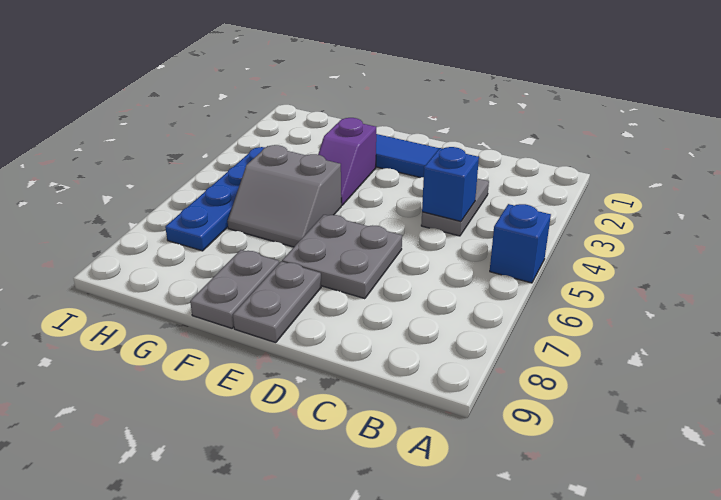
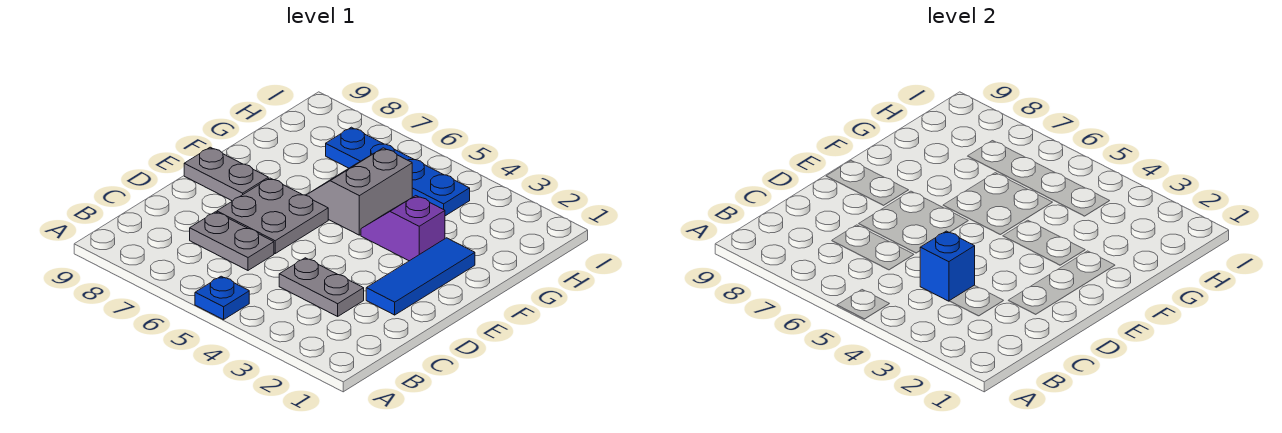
blue 1x1 brick [490,204,551,283] -> blue 1x1 plate [195,276,249,320]
grey 1x2 plate [190,250,279,328] -> grey 1x2 plate moved to [190,212,274,270]

